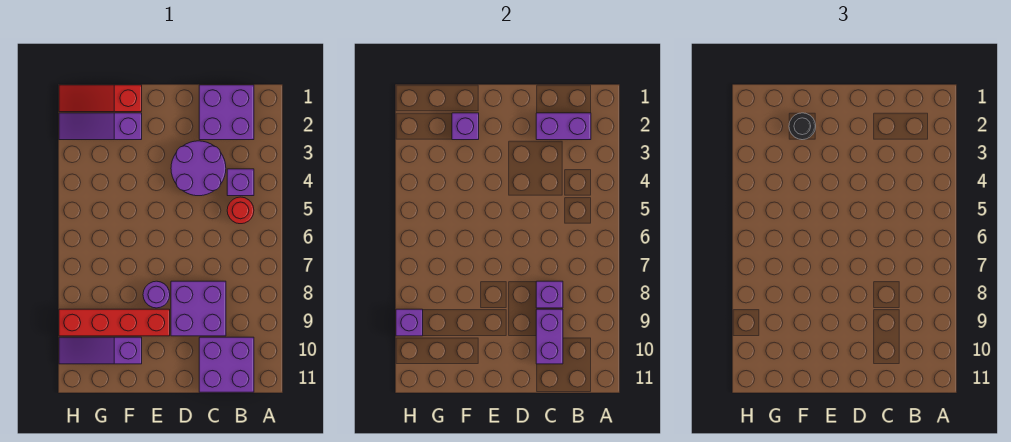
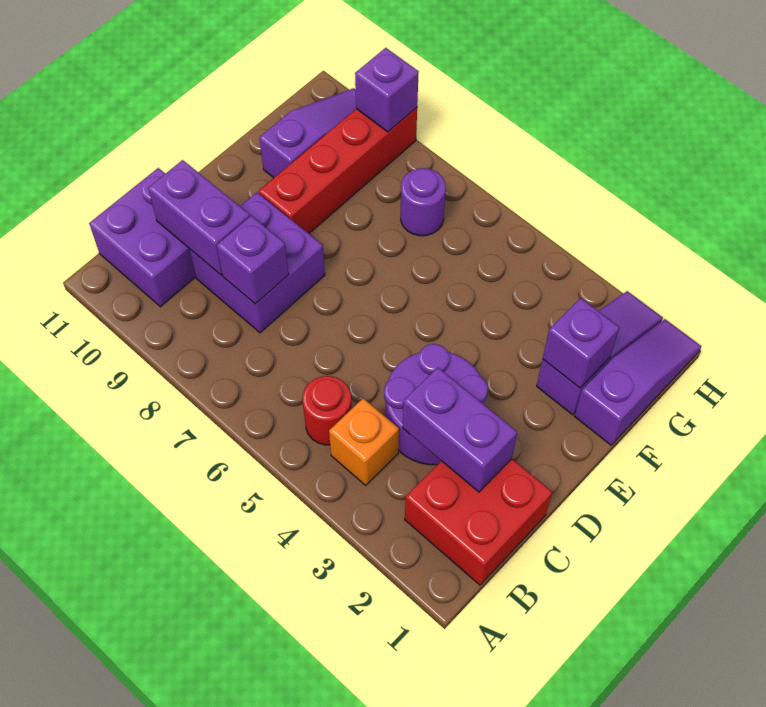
purple 2x2 brick [199,85,254,140] -> red 2x2 brick [405,459,552,585]
purple 1x2 brick [536,113,591,140] -> purple 1x2 brick turned to [403,368,517,492]
purple 1x1 brick [227,169,254,196] -> orange 1x1 brick [329,398,399,485]
purple 1x1 round brick [143,281,170,308] -> purple 1x1 round brick moved to [401,168,446,236]
red 1x3 slope [59,85,142,112] -> purple 1x3 slope [575,319,701,445]
black 1x1 round brick [789,113,816,140] -> none

